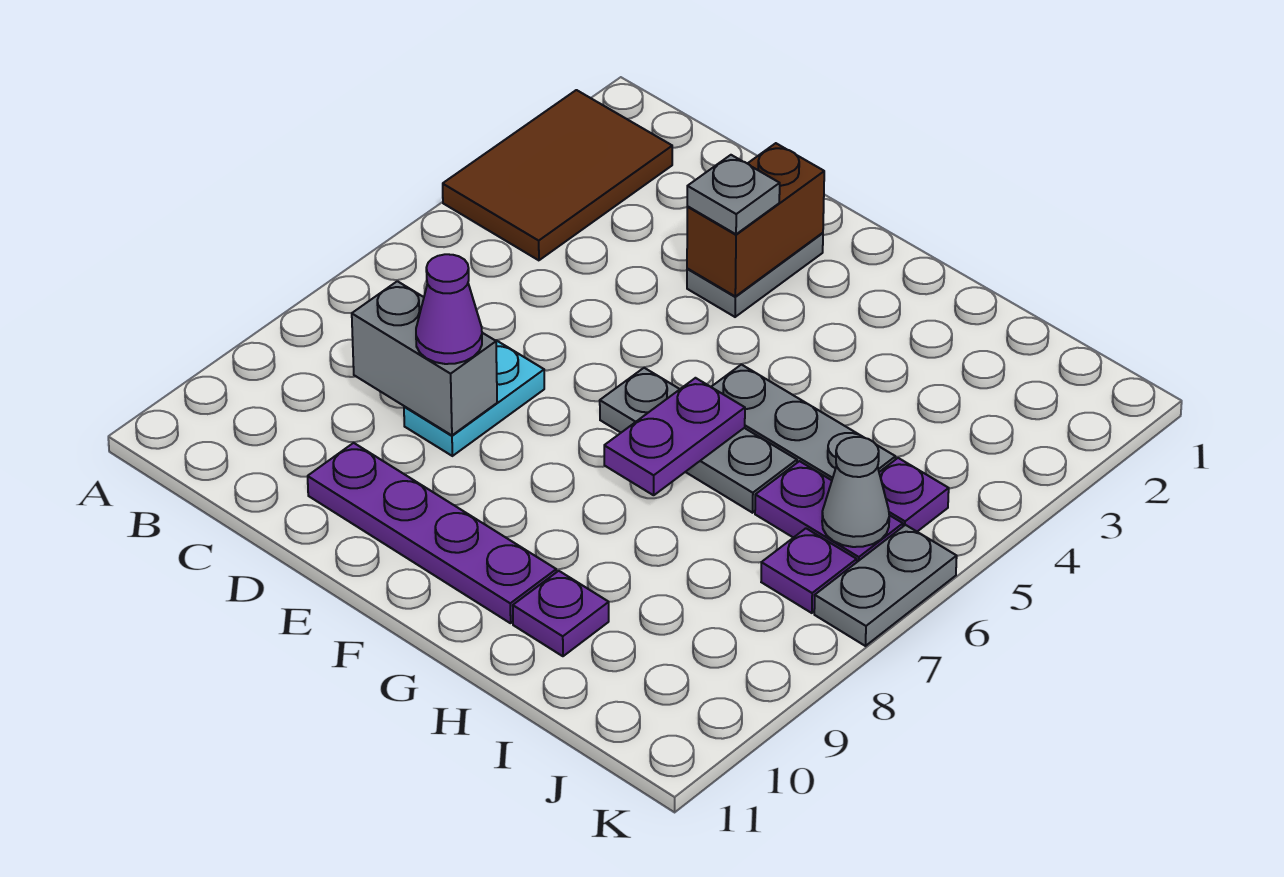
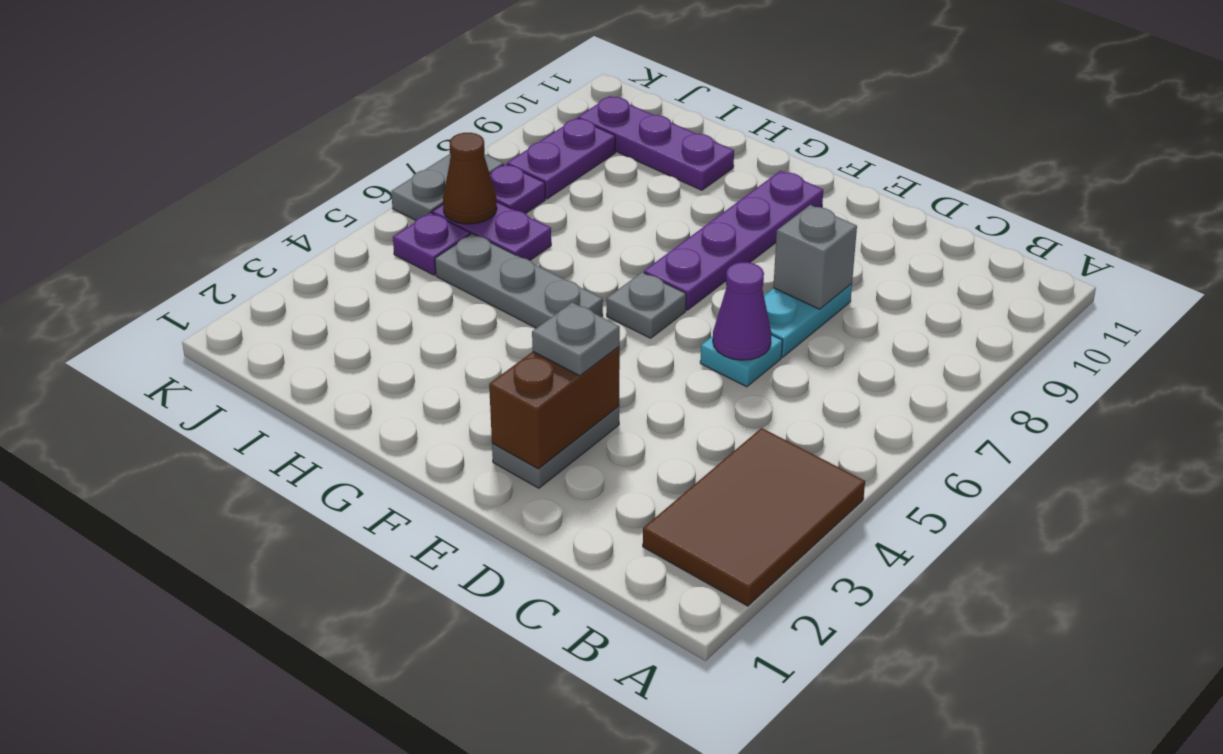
grey 1x2 brick [352,281,497,435] -> grey 1x1 brick [773,205,857,309]
none -> cyan 1x1 plate [700,335,783,387]
purple 1x1 cone [416,254,482,364] -> purple 1x1 cone moved to [713,262,772,360]
purple 1x4 plate [308,443,556,623] -> purple 1x4 plate turned to [644,171,823,310]
grey 1x3 plate [600,368,797,513] -> grey 1x1 plate [607,272,686,338]
purple 1x2 plate [604,378,745,495] -> purple 1x2 plate moved to [507,118,615,199]
purple 1x1 plate [513,571,609,656] -> purple 1x3 plate [578,96,734,190]
grey 1x1 cone [822,437,889,547] -> brown 1x1 cone [443,133,497,224]

